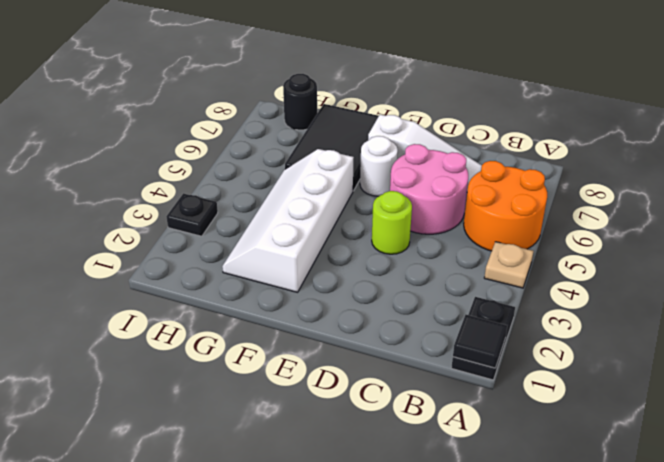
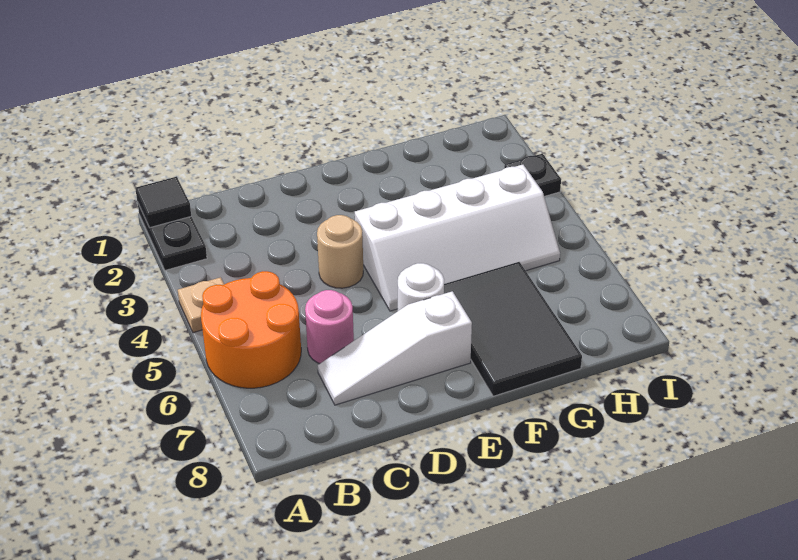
pink 2x2 round brick [390,144,468,234] -> pink 1x1 round brick [305,290,354,364]
lime 1x1 round brick [372,191,412,254] -> tan 1x1 round brick [317,215,363,288]
white 2x4 slope [222,149,354,292] -> white 2x4 slope turned to [355,165,560,311]
black 1x1 round brick [283,74,317,130] -> none

